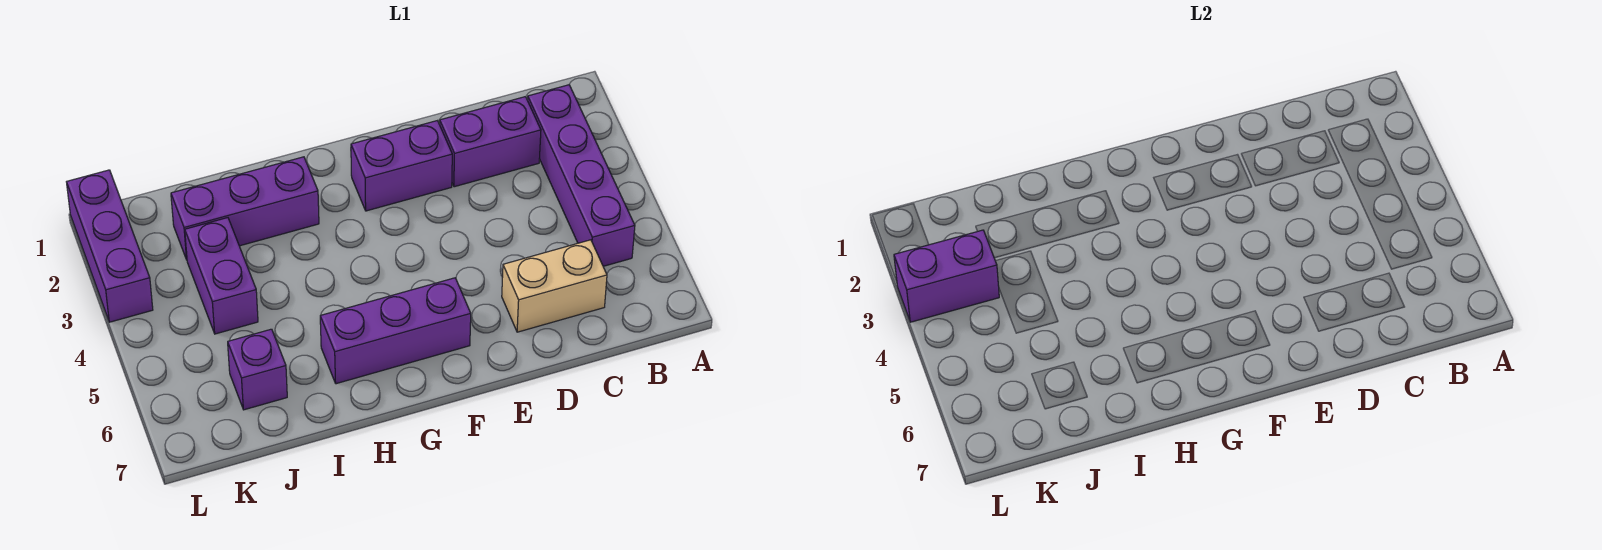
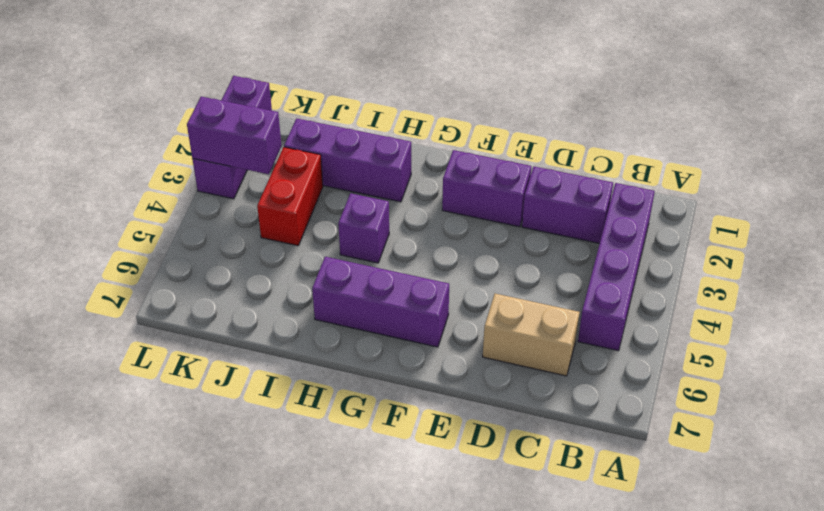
purple 1x2 brick [185,218,258,334] -> red 1x2 brick [257,147,323,246]
purple 1x1 brick [228,329,287,410] -> purple 1x1 brick moved to [338,193,389,263]

